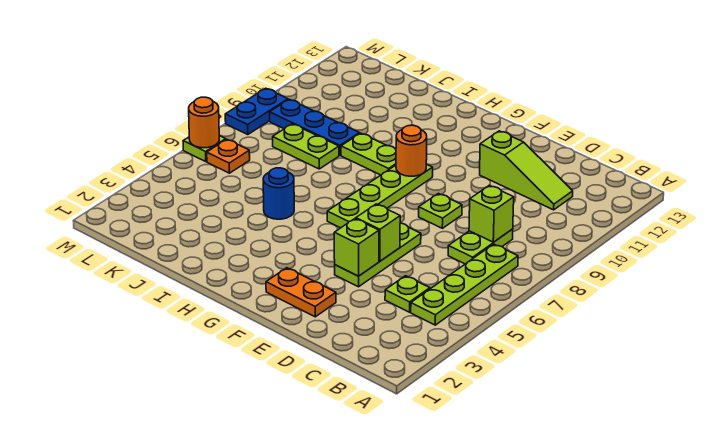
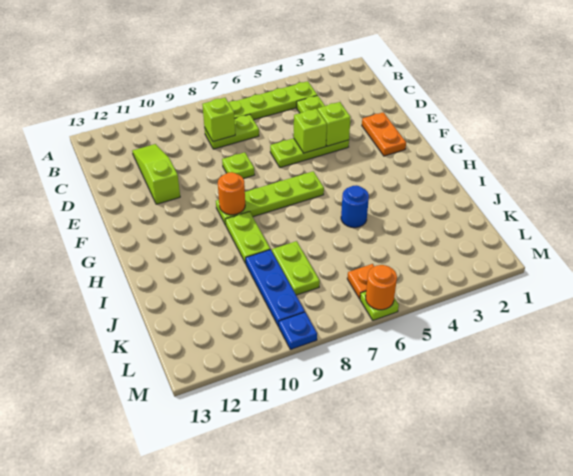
blue 1x2 plate [225,88,288,135] -> blue 1x1 plate [279,312,317,350]

